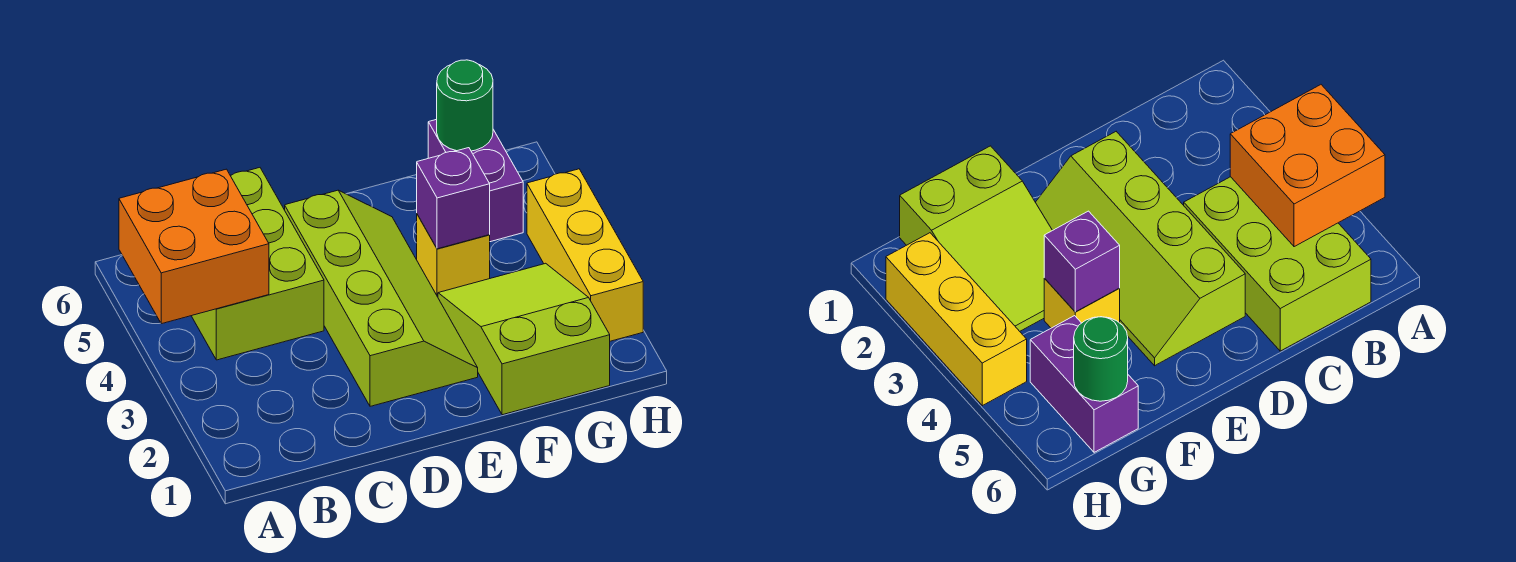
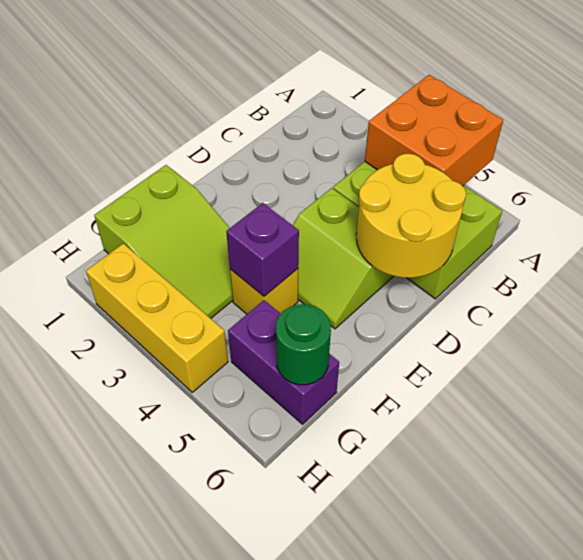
none -> yellow 2x2 round brick [356,154,466,278]
lime 2x4 slope [285,190,478,406] -> lime 2x2 slope [293,188,394,329]

